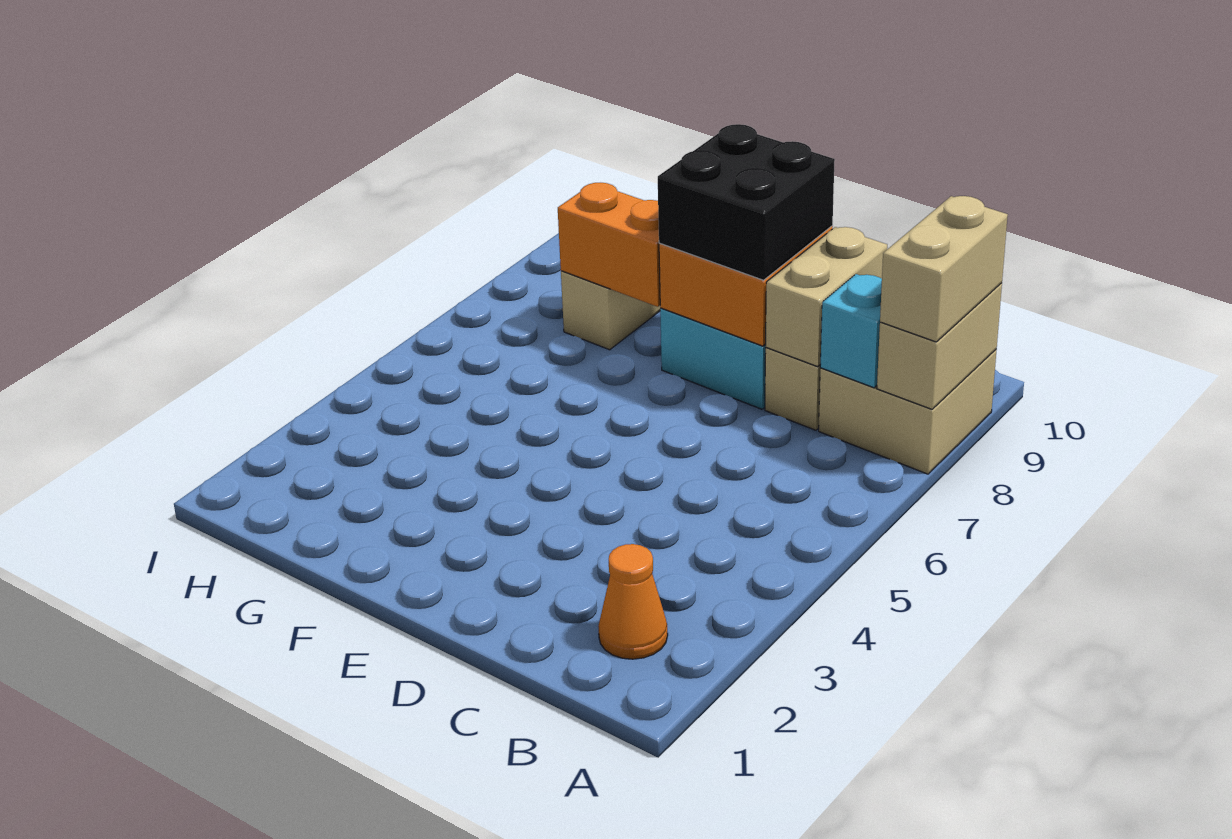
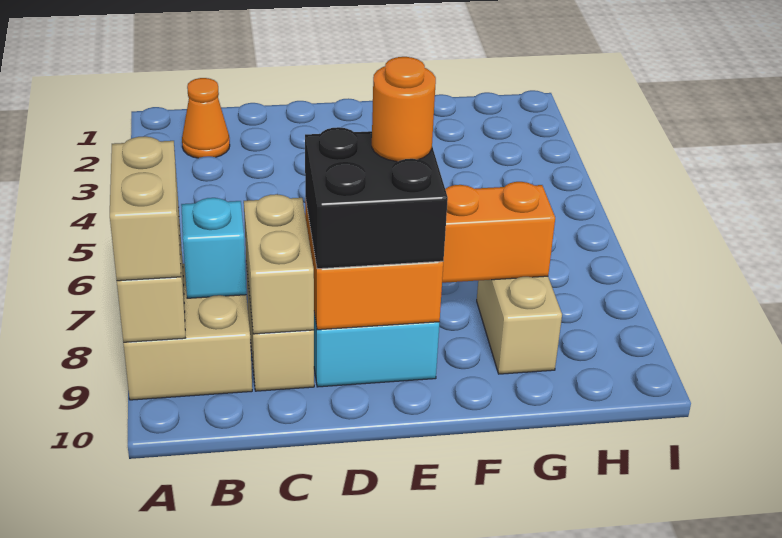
none -> orange 1x1 round brick [372,57,436,162]

